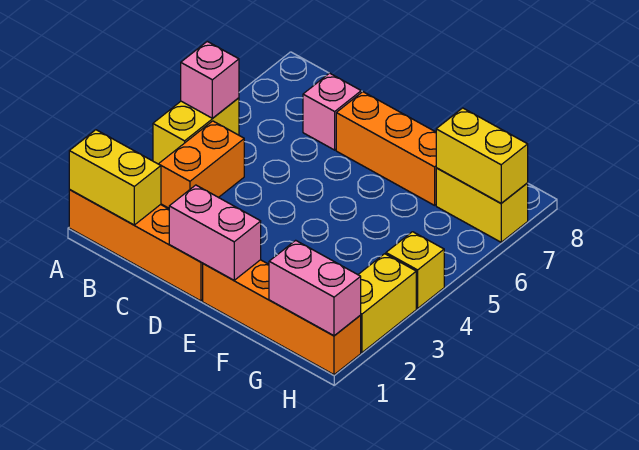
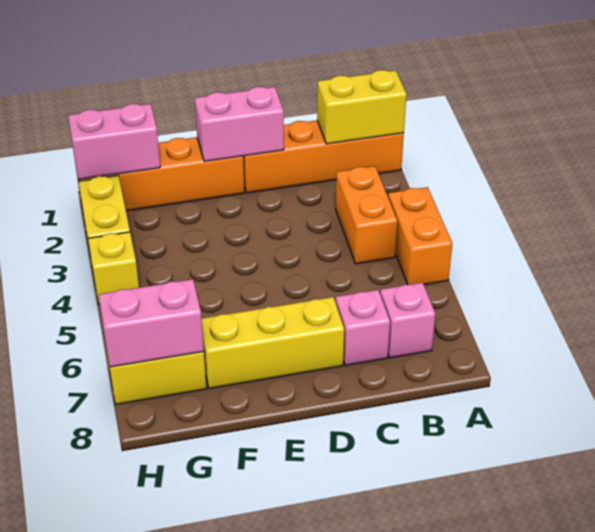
yellow 1x2 brick [153,98,239,164] -> orange 1x2 brick [388,187,452,285]
pink 1x1 brick [181,41,239,118] -> pink 1x1 brick moved to [380,283,435,358]
orange 1x3 brick [336,92,436,205] -> yellow 1x3 brick [201,297,344,389]
yellow 1x2 brick [436,108,528,203] -> pink 1x2 brick [99,279,204,367]

